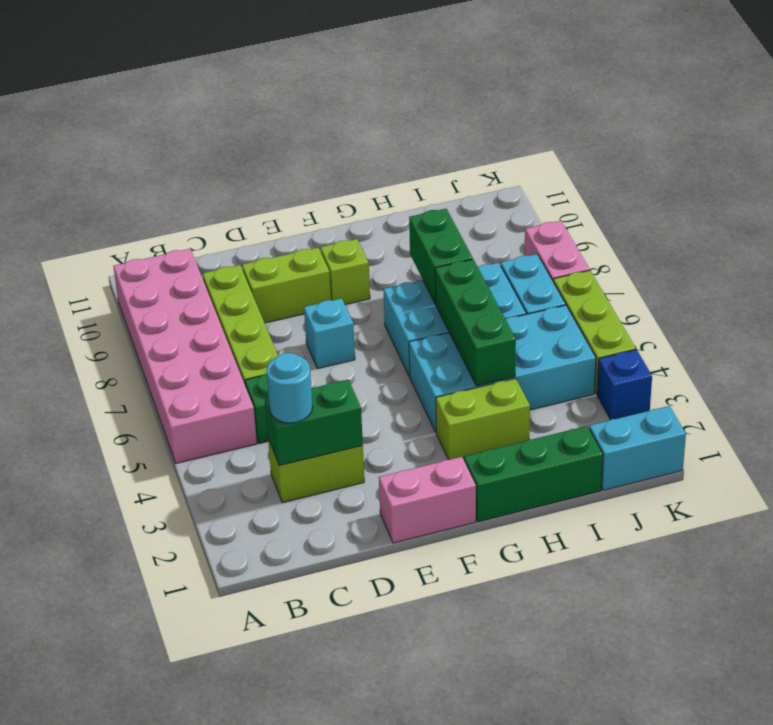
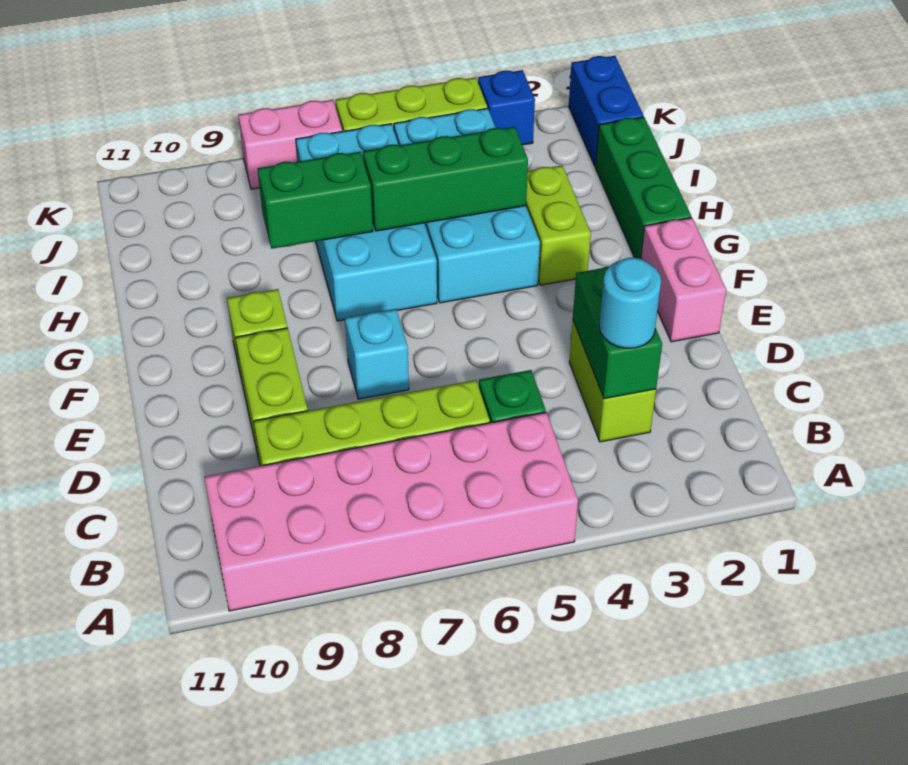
cyan 1x2 brick [589,406,686,490] -> blue 1x2 brick [569,56,644,167]

